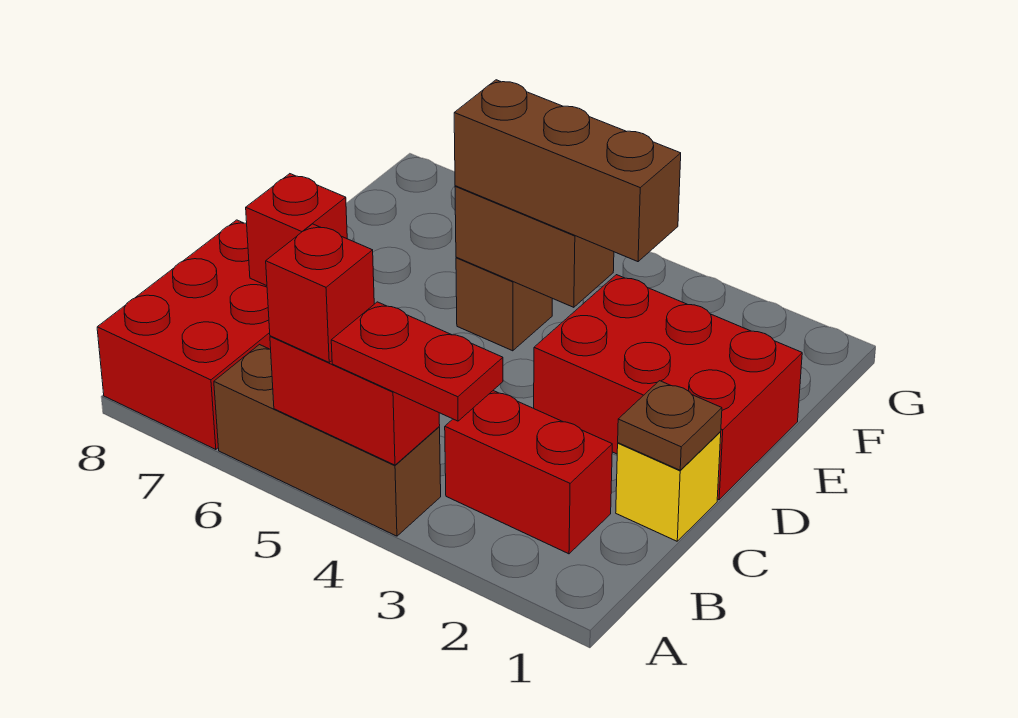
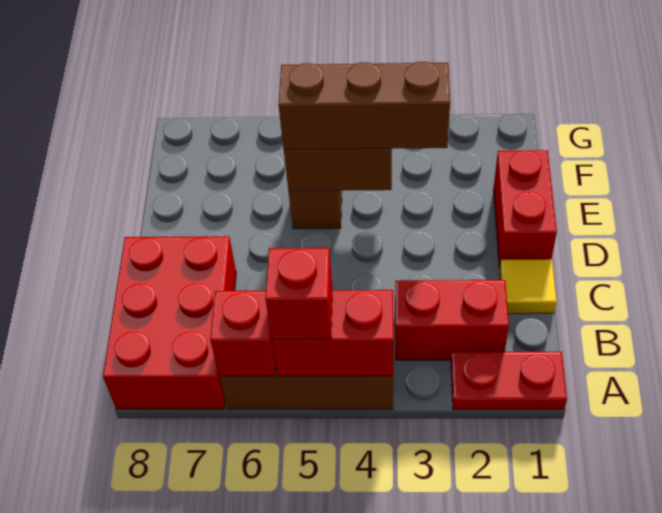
red 1x2 plate [331,302,503,421] -> red 1x2 plate moved to [451,352,567,410]
yellow 1x1 brick [616,432,721,541] -> yellow 1x1 tile [500,259,557,314]
brown 1x1 plate [618,381,722,470] -> none
red 1x1 brick [246,174,347,286] -> red 1x1 brick moved to [210,291,276,376]
red 2x3 brick [534,275,802,500] -> red 1x2 brick [493,150,557,269]

